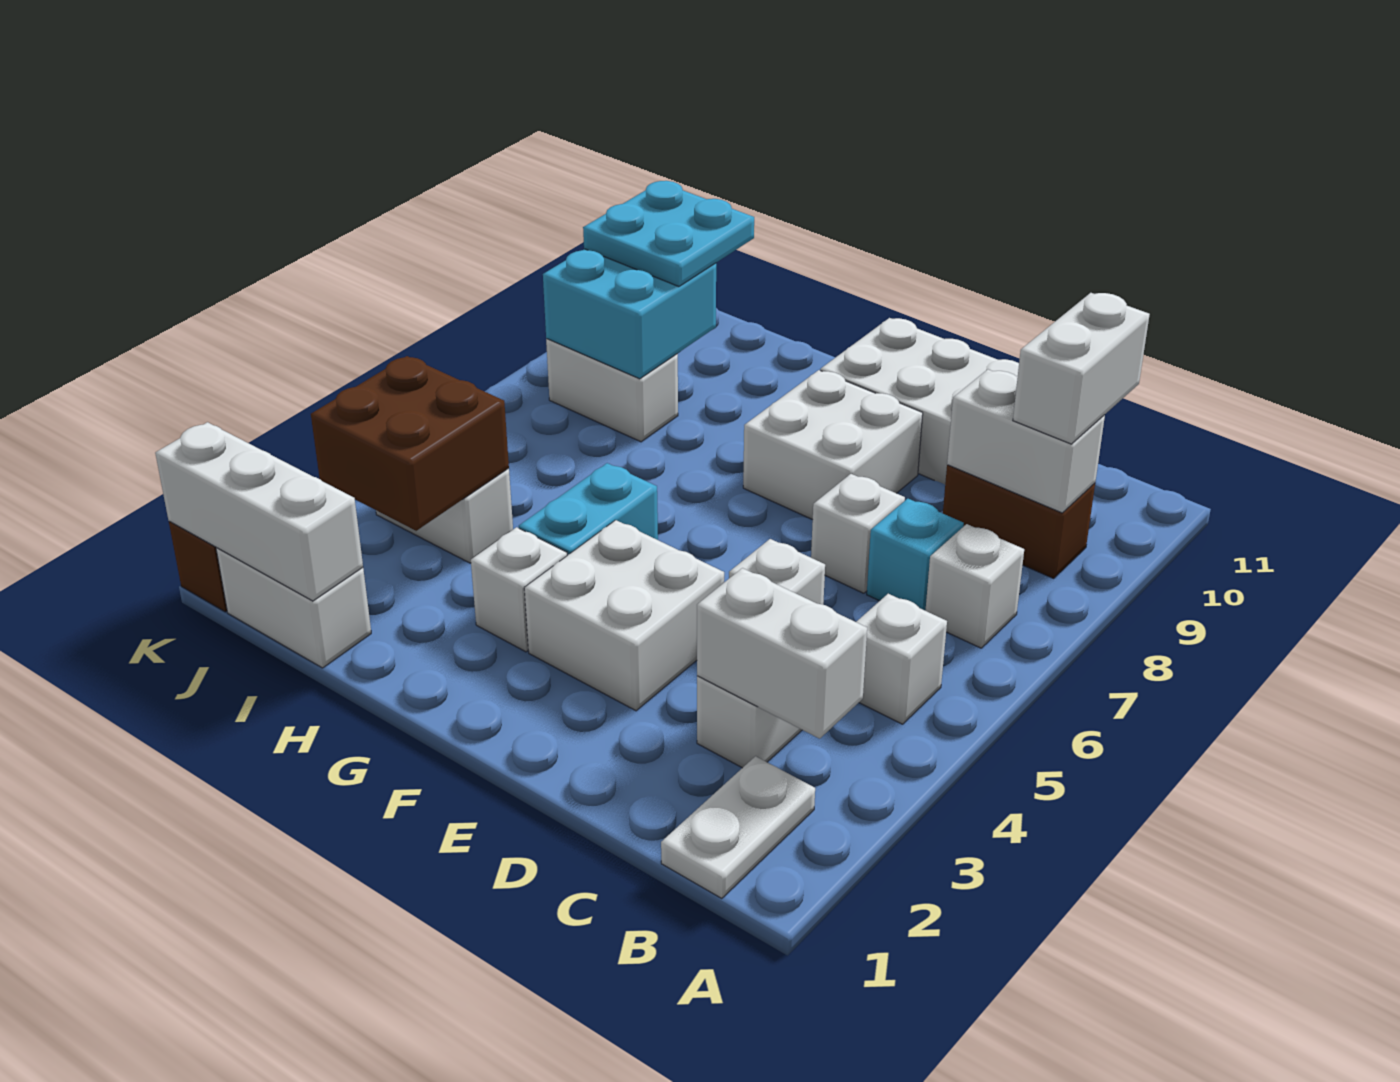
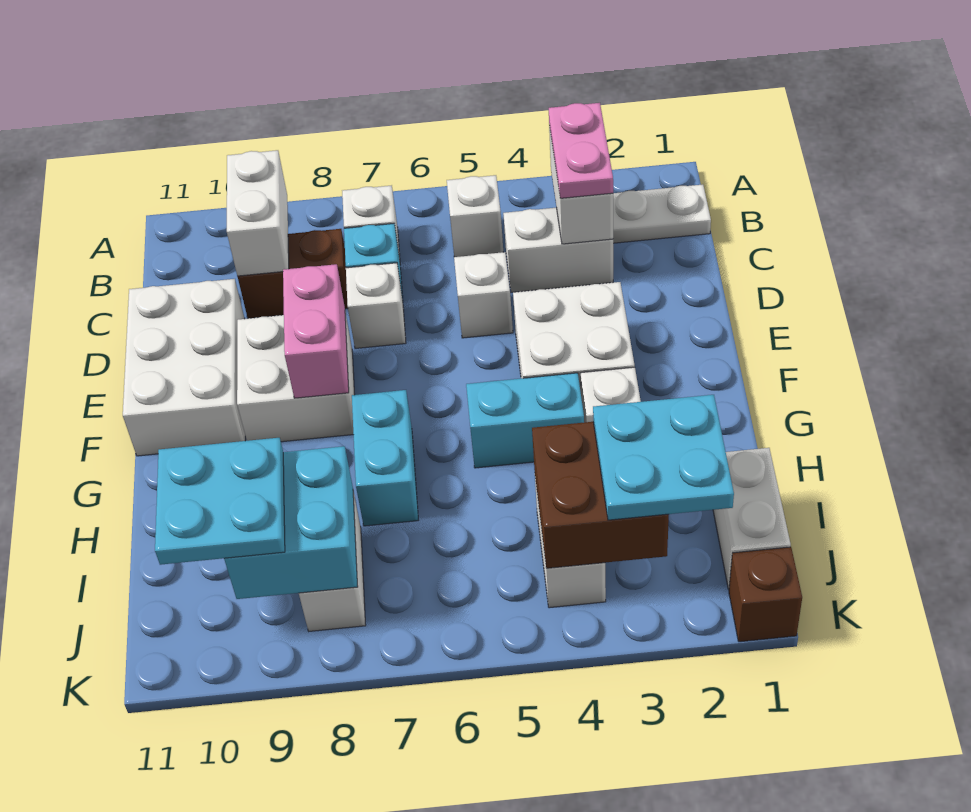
none -> pink 1x2 plate [549,103,613,198]
brown 1x2 brick [943,465,1095,578] -> brown 1x2 brick turned to [237,229,348,318]
white 1x2 brick [1013,293,1150,444] -> none
none -> pink 1x2 brick [283,264,349,398]
none -> cyan 1x2 brick [352,390,418,526]
white 1x3 brick [155,422,363,601] -> none
none -> cyan 2x2 plate [593,395,734,520]

